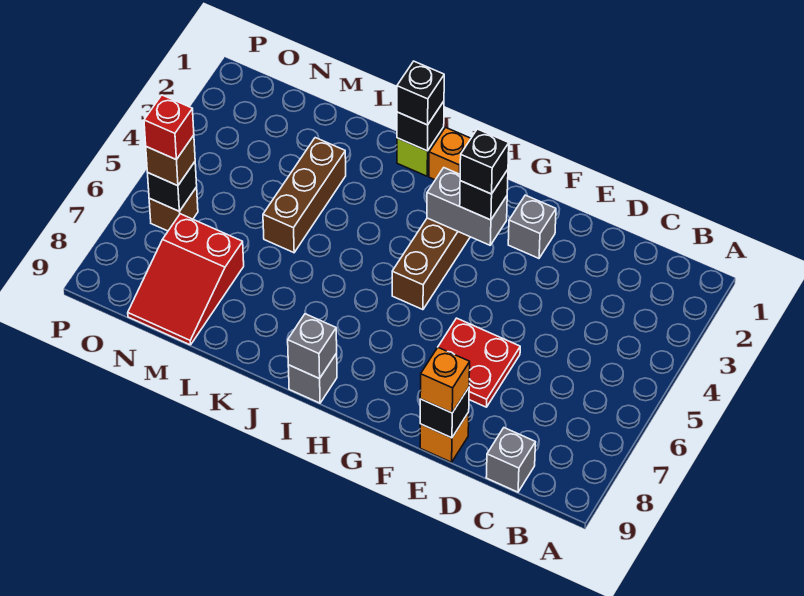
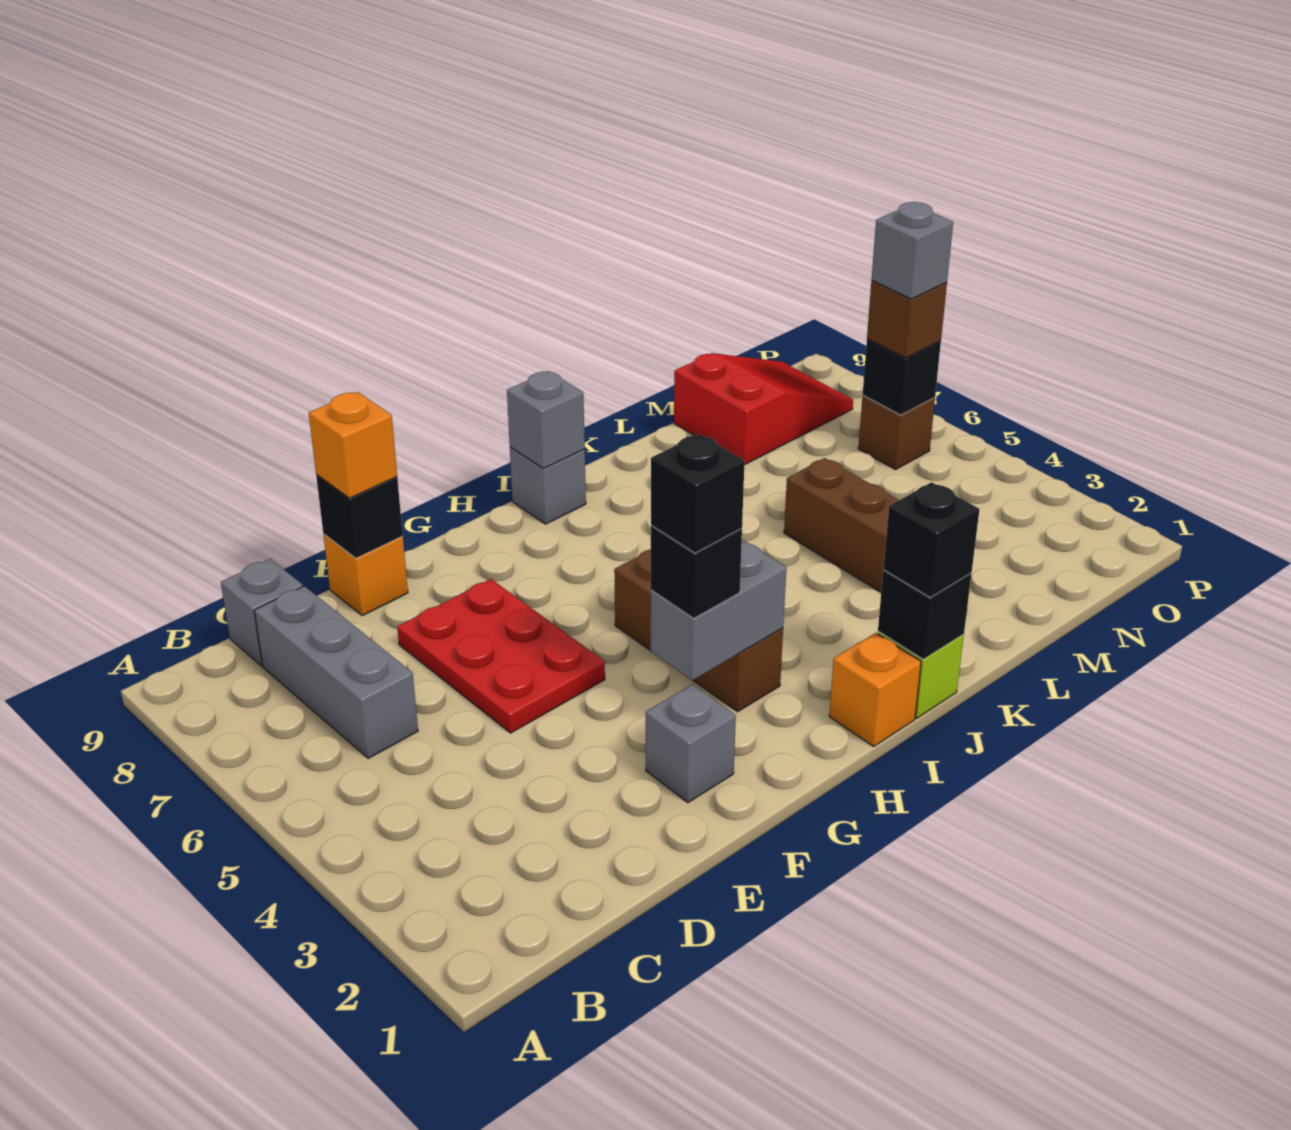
none -> grey 1x3 brick [254,586,418,758]
red 2x2 plate [438,318,520,407] -> red 2x3 plate [397,579,605,733]
red 2x3 slope [128,214,244,345] -> red 2x3 slope turned to [674,353,853,465]
red 1x1 brick [144,95,194,160] -> grey 1x1 brick [871,202,953,299]

